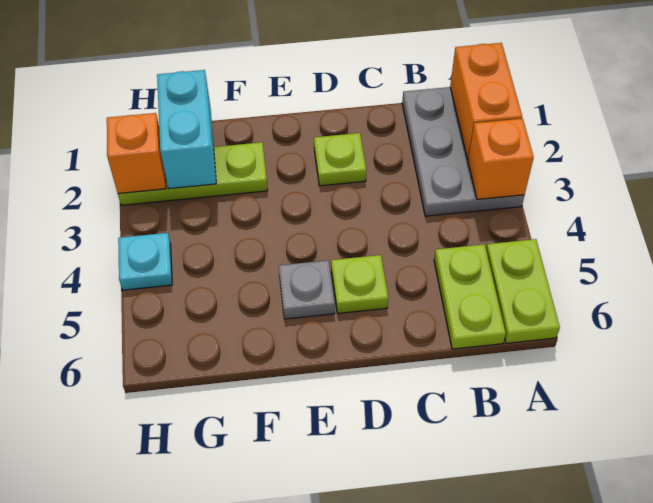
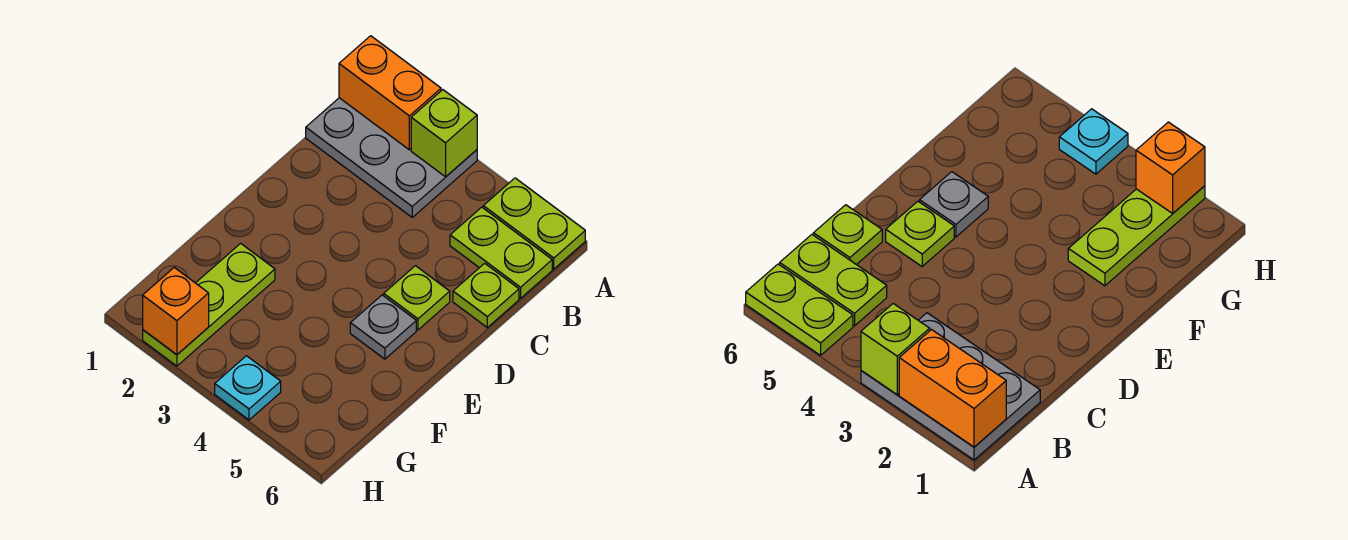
orange 1x1 brick [468,119,534,199] -> lime 1x1 brick [411,90,477,177]
lime 1x1 plate [314,133,366,186] -> lime 1x1 plate moved to [453,263,519,327]
cyan 1x2 brick [157,70,216,189] -> none

